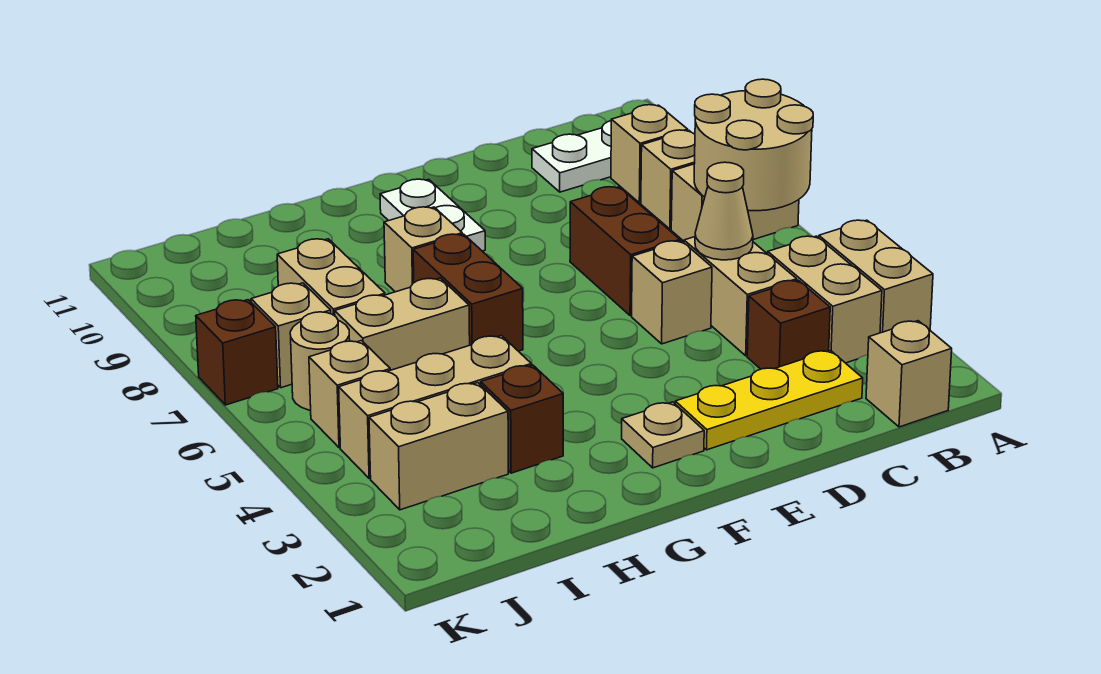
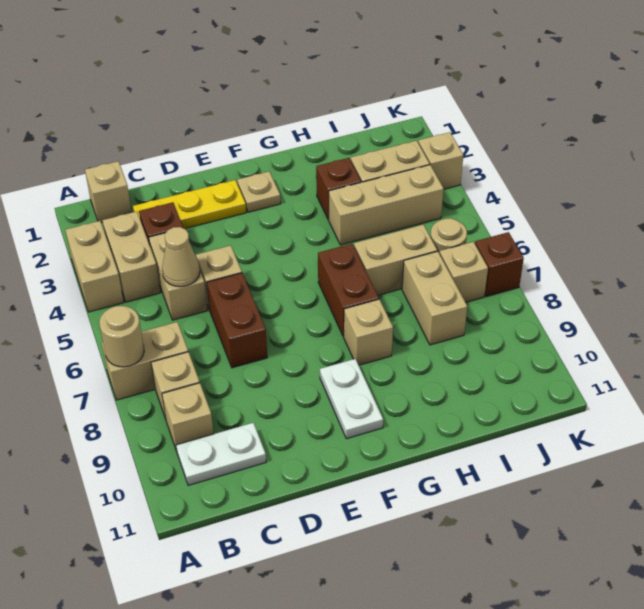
tan 2x2 round brick [694,79,813,211] -> tan 1x1 round brick [99,306,144,367]
tan 1x1 brick [309,341,390,448] -> tan 1x1 brick moved to [418,132,463,189]

